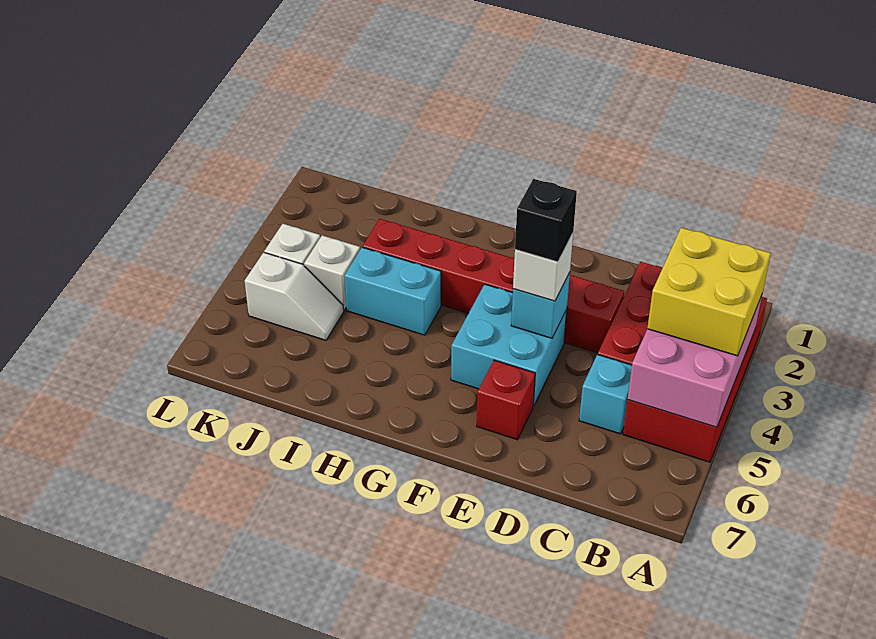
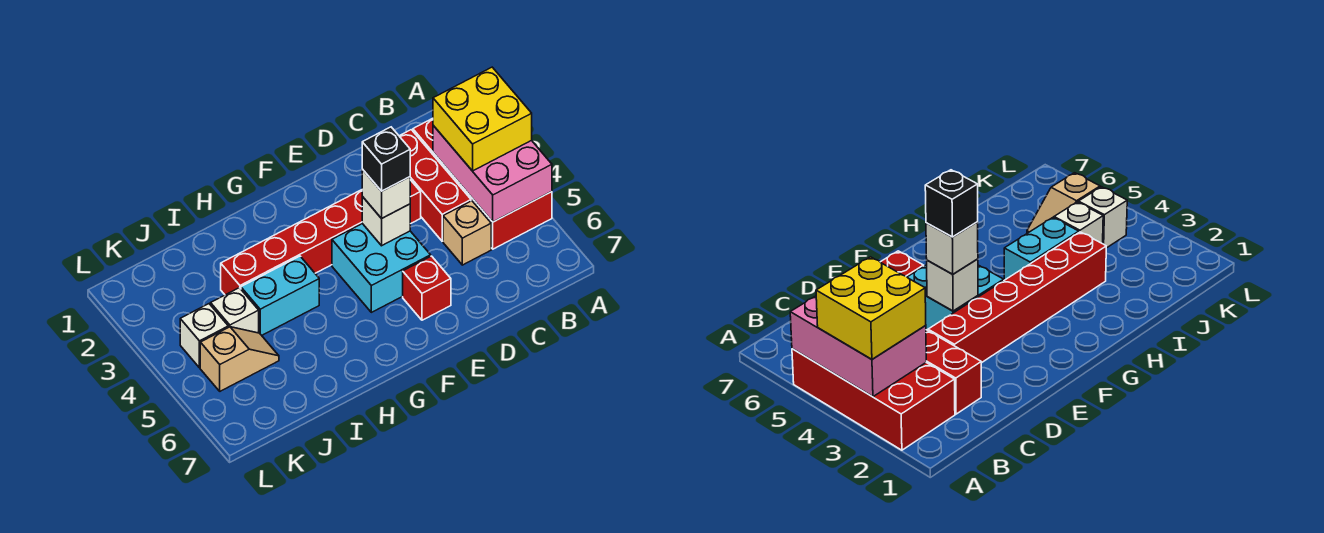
cyan 1x1 brick [579,354,632,434] -> tan 1x1 brick [443,201,491,265]
cyan 1x1 brick [511,272,570,338] -> white 1x1 brick [362,197,410,246]
white 1x2 slope [245,252,344,340] -> tan 1x2 slope [200,327,279,391]

